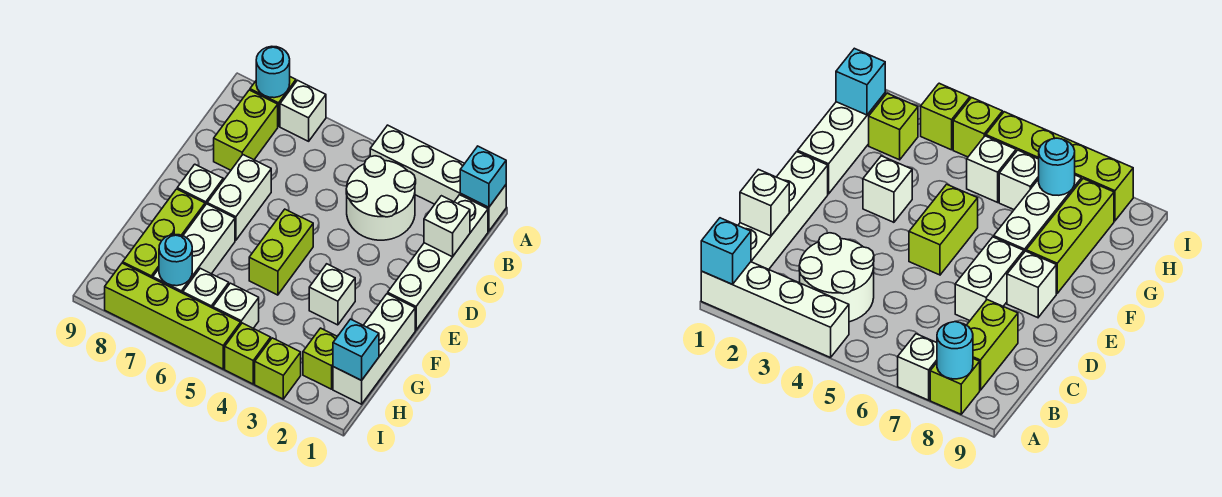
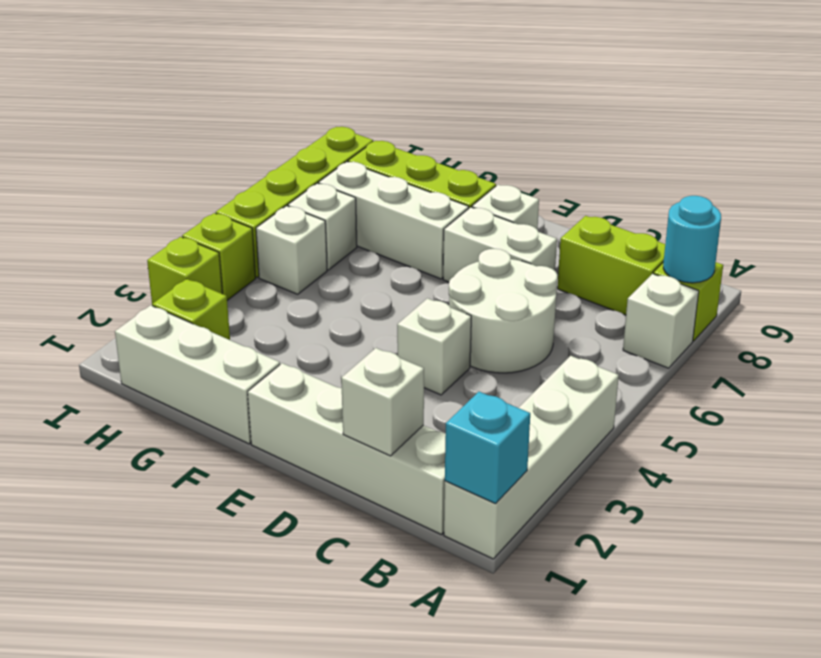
white 2x2 round brick [346,156,416,240] -> white 2x2 round brick moved to [449,249,557,373]
lime 1x2 brick [249,209,313,295] -> none
white 1x1 brick [309,264,355,325] -> white 1x1 brick moved to [397,298,471,395]
cyan 1x1 brick [333,319,379,380] -> none
cyan 1x1 round brick [159,235,192,286] -> none

